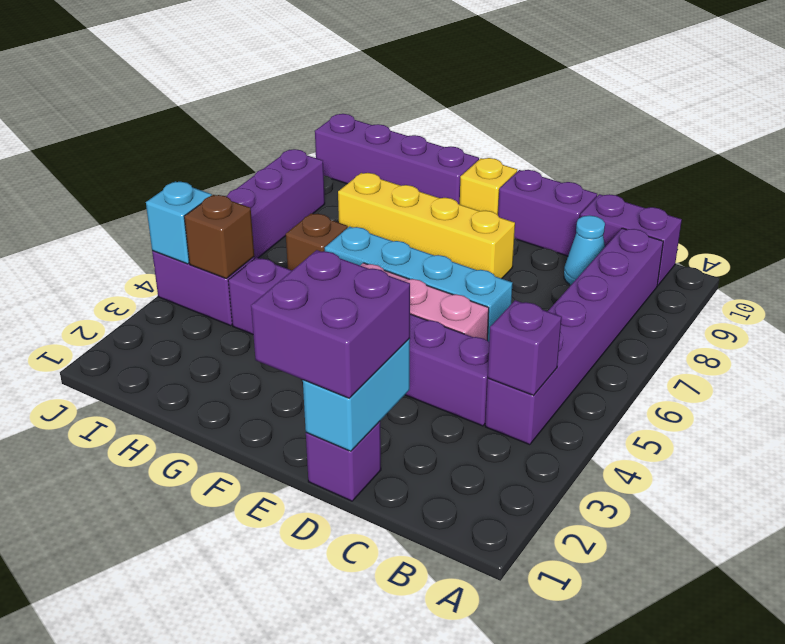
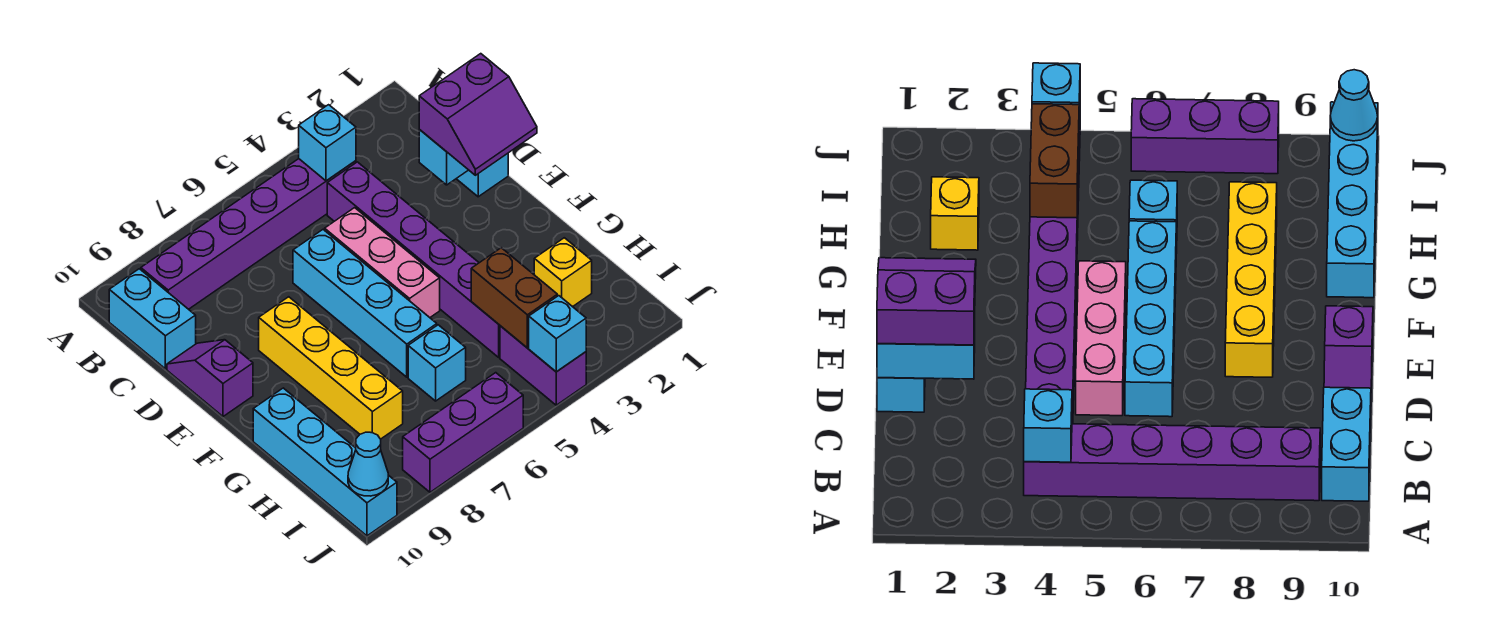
purple 1x1 brick [488,300,562,395] -> cyan 1x1 brick [299,105,356,181]
purple 1x2 brick [580,194,682,286] -> cyan 1x2 brick [109,269,196,369]
cyan 1x1 cone [564,215,605,285] -> cyan 1x1 cone moved to [348,432,388,496]
purple 1x1 brick [306,421,381,501] -> cyan 1x1 brick [456,153,508,197]
purple 2x2 brick [251,250,410,398] -> purple 2x2 slope [419,54,537,175]
purple 1x2 brick [498,170,597,256] -> purple 1x2 slope [167,340,253,416]
yellow 1x1 brick [460,158,517,215] -> yellow 1x1 brick moved to [534,238,592,307]
purple 1x4 brick [315,114,479,204] -> cyan 1x4 brick [253,388,397,536]
brown 1x1 brick [286,213,348,270] -> cyan 1x1 brick [408,325,466,401]
brown 1x1 brick [184,195,254,278] -> brown 1x2 brick [471,248,557,348]

